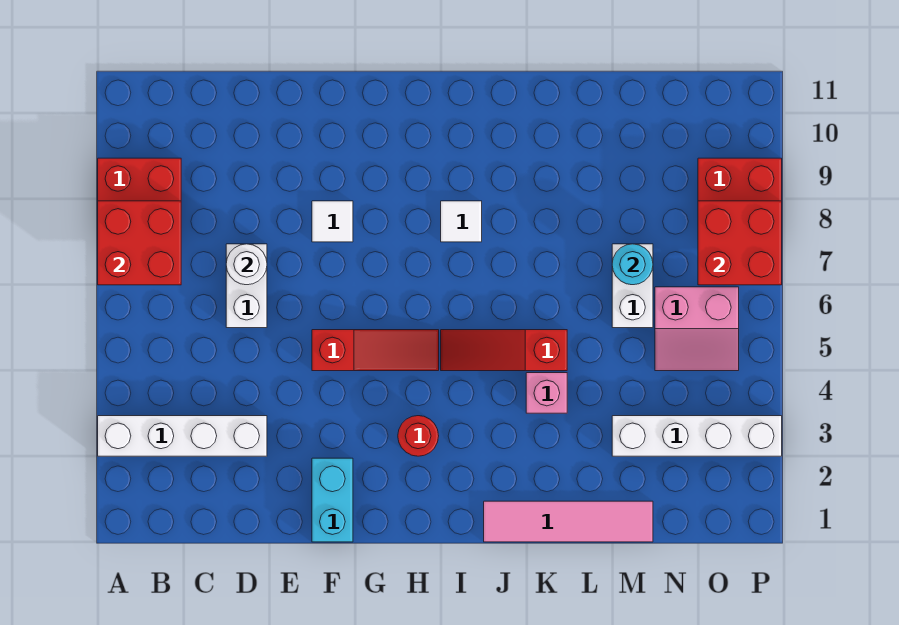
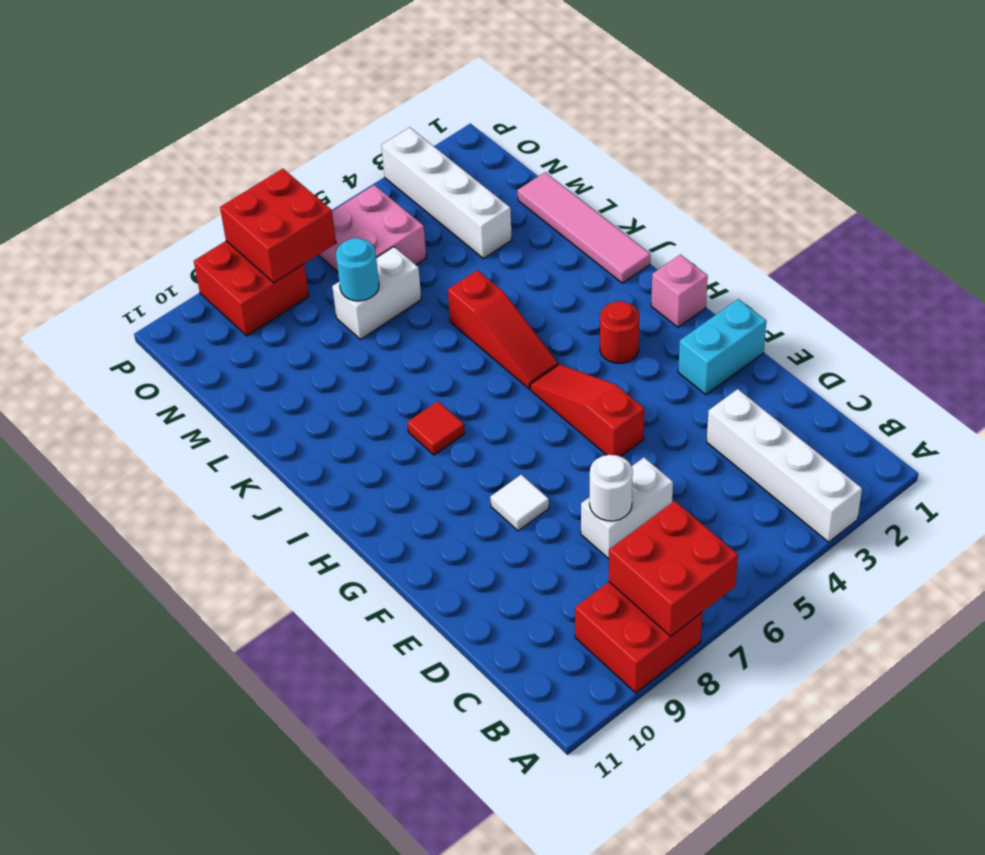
white 1x1 tile [441,201,482,242] -> red 1x1 tile [407,401,465,455]
pink 1x1 brick [526,373,567,413] -> pink 1x1 brick moved to [651,255,708,327]
pink 2x2 slope [655,287,739,371] -> pink 2x2 brick [319,185,426,272]

